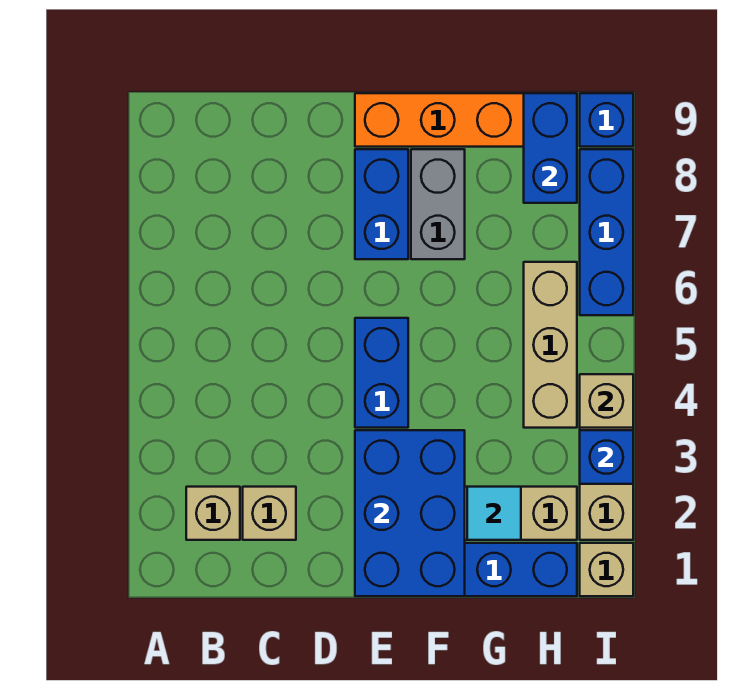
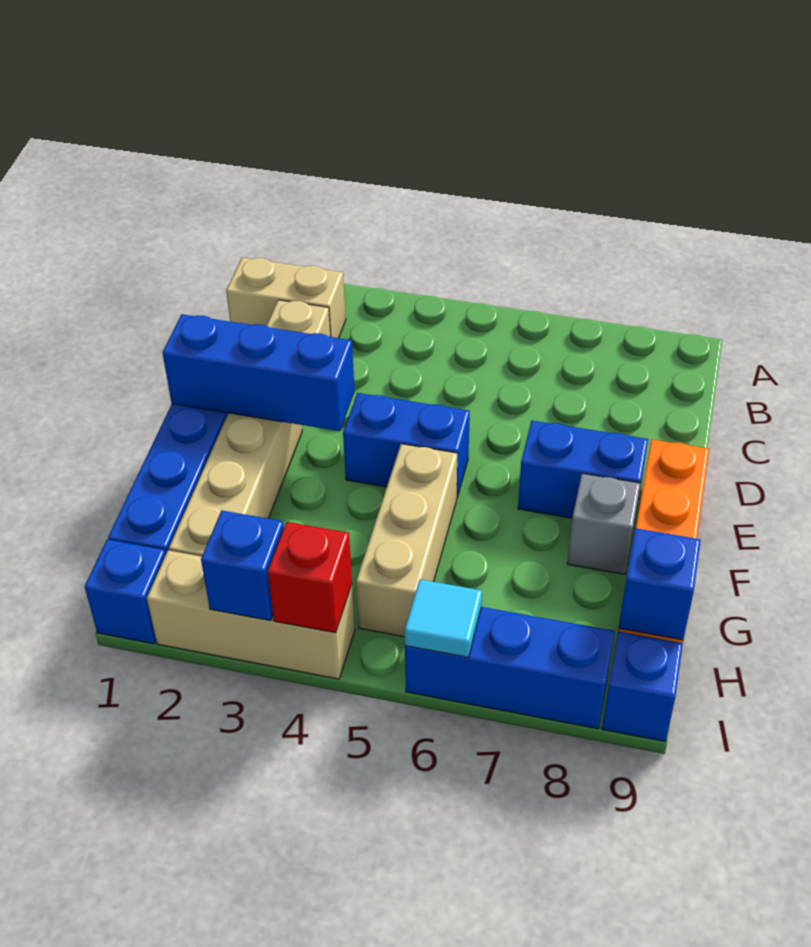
tan 1x1 brick [186,487,240,540] -> tan 1x2 brick [226,258,346,338]
blue 2x3 brick [355,430,465,596] -> blue 1x3 brick [162,314,355,431]
grey 1x2 brick [411,149,465,259] -> grey 1x1 brick [567,474,640,574]
cyan 1x1 tile [467,487,521,540] -> cyan 1x1 tile moved to [405,579,482,657]
tan 1x3 brick [524,262,577,428] -> tan 1x3 brick turned to [356,444,457,637]
blue 1x2 brick [524,93,577,203] -> blue 1x1 brick [619,528,701,640]
tan 1x1 brick [580,543,633,596] -> blue 1x1 brick [85,539,166,644]
tan 1x1 brick [580,374,633,428] -> red 1x1 brick [268,522,352,633]

